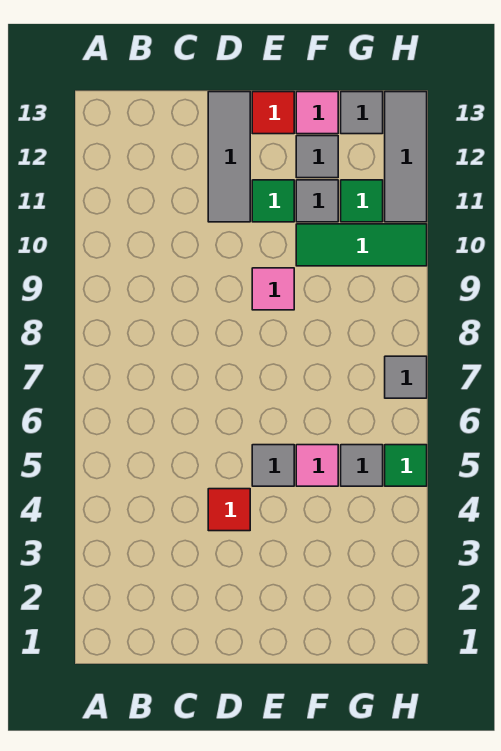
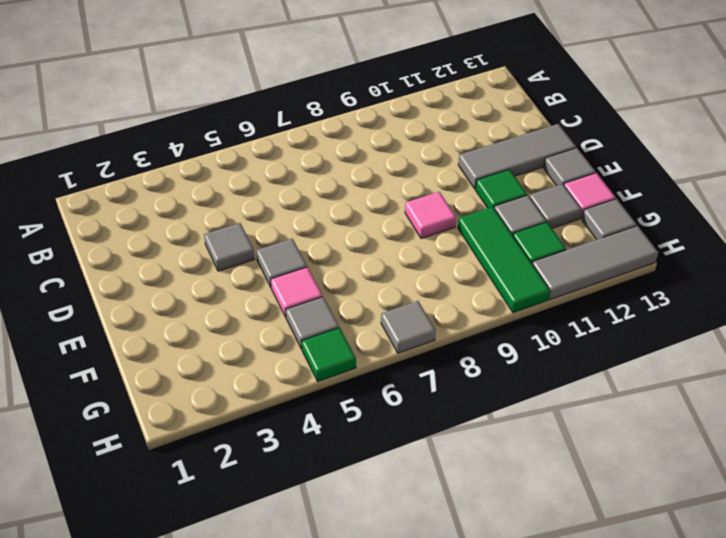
red 1x1 tile [208,489,250,531] -> grey 1x1 tile [204,223,255,271]
red 1x1 tile [252,92,294,134] -> grey 1x1 tile [544,148,596,186]

